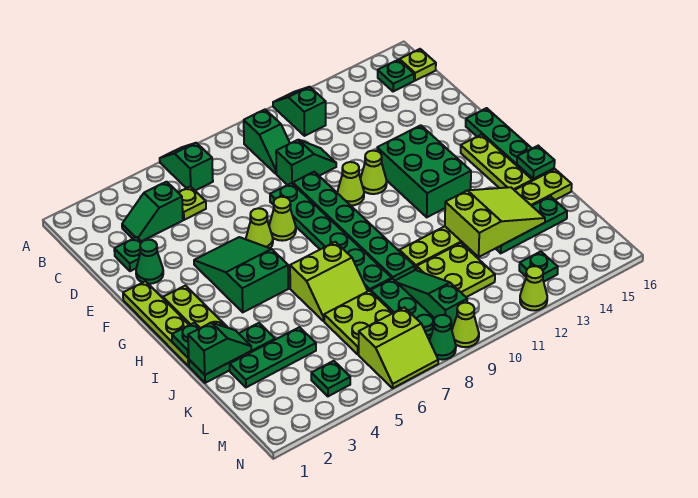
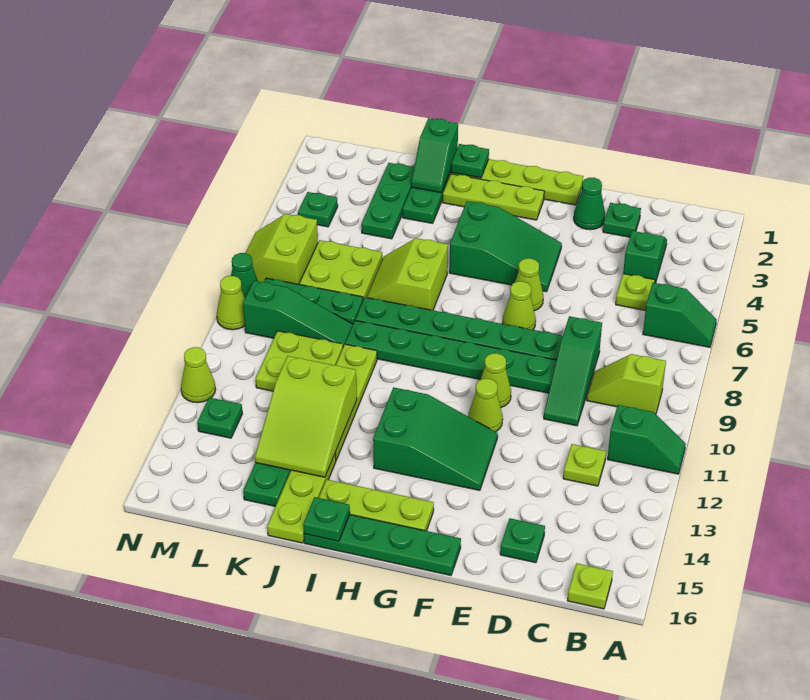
green 1x2 slope [244,110,290,174] -> lime 1x2 slope [587,354,666,414]
green 1x1 plate [378,60,414,92] -> green 1x1 plate moved to [500,518,545,563]
none -> lime 1x1 plate [563,444,606,486]
green 1x2 slope [276,140,336,185] -> green 1x3 slope [544,316,602,426]
green 2x3 brick [377,125,471,217] -> green 2x3 slope [373,387,498,490]

